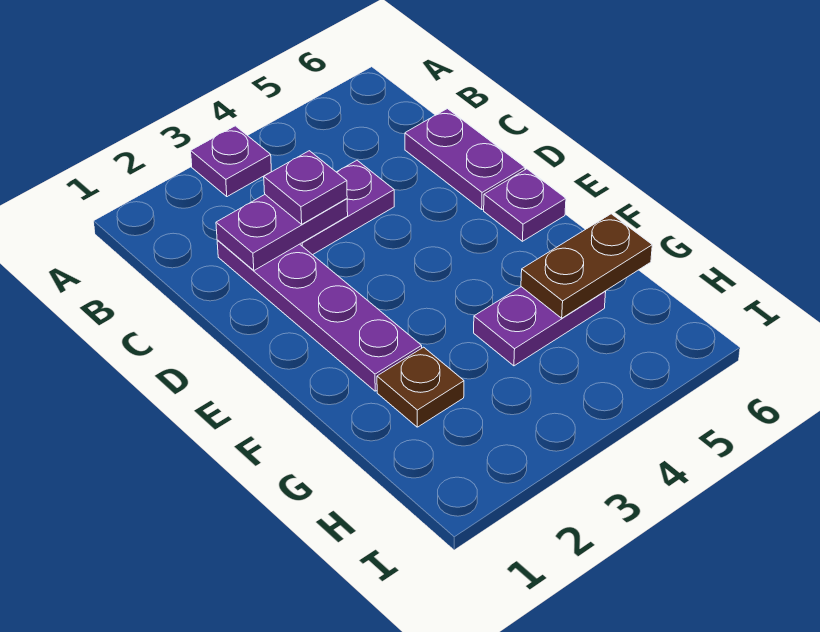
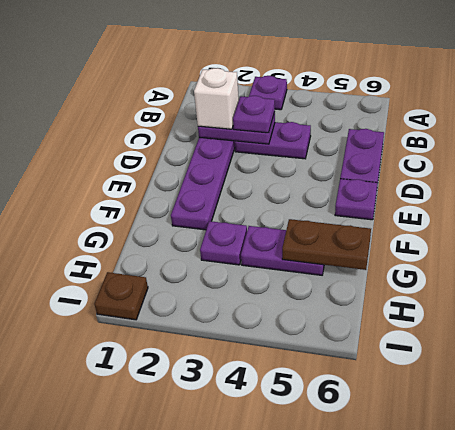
none -> white 1x1 brick [194,68,239,129]
brown 1x1 plate [377,347,464,427] -> brown 1x1 plate moved to [94,272,148,320]
none -> purple 1x1 plate [200,221,247,265]

